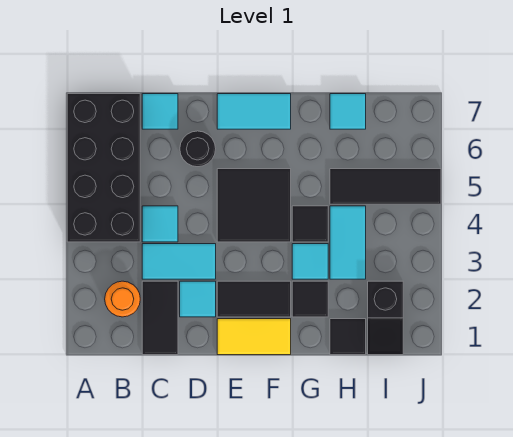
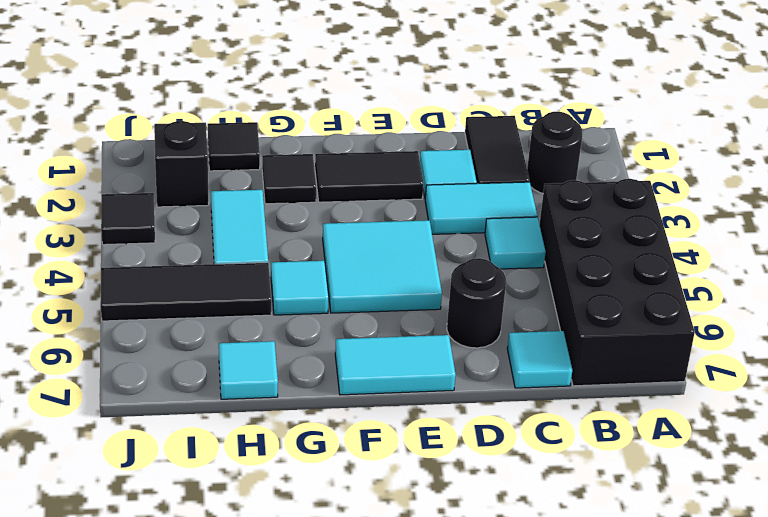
orange 1x1 round brick [105,281,140,317] -> black 1x1 round brick [527,112,583,193]
yellow 1x2 tile [217,319,291,355] -> none
black 2x2 tile [217,169,291,242] -> cyan 2x2 tile [323,220,442,313]
cyan 1x1 tile [292,244,328,279] -> cyan 1x1 tile moved to [271,261,329,315]
black 1x1 tile [292,206,328,242] -> black 1x1 tile moved to [101,193,155,245]

